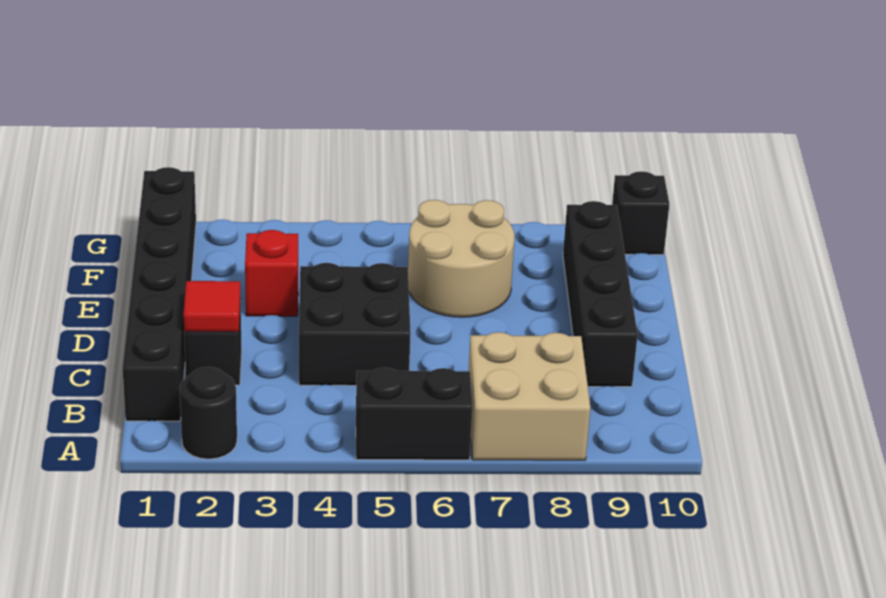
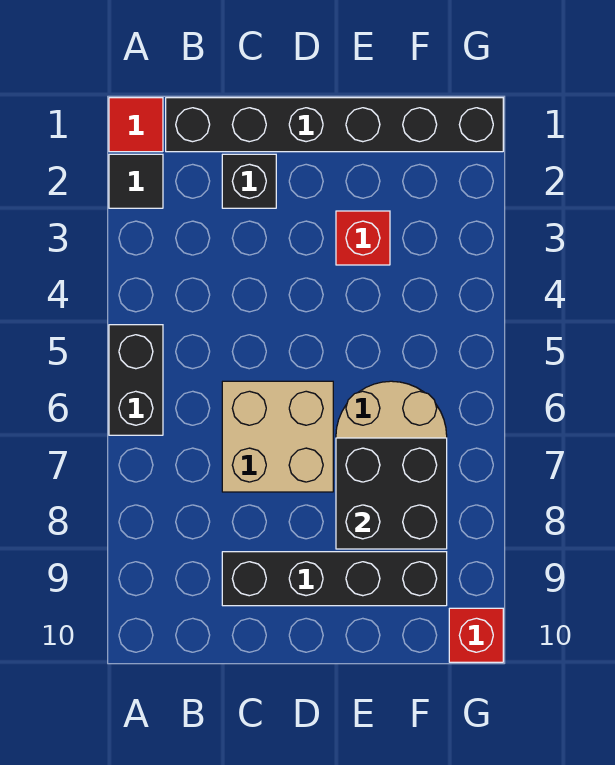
black 1x1 round brick [180,367,237,459] -> black 1x1 tile [109,154,163,208]
tan 2x2 brick [469,332,590,460] -> tan 2x2 brick moved to [222,381,333,492]
red 1x1 tile [183,281,241,332] -> red 1x1 tile moved to [109,98,163,152]
black 2x2 brick [299,263,411,386] -> black 2x2 brick moved to [336,438,447,549]
black 1x1 brick [612,171,669,255] -> red 1x1 brick [449,608,503,662]

